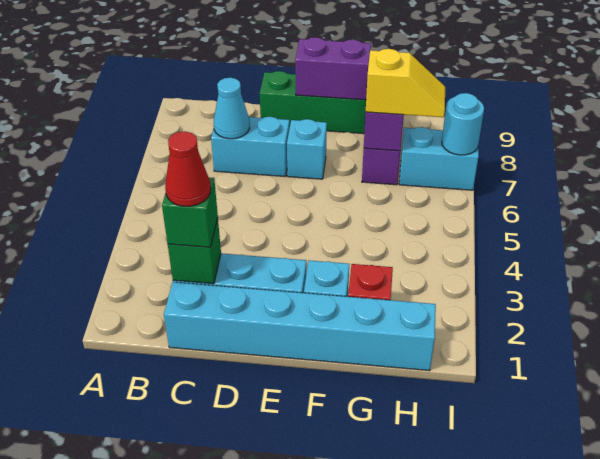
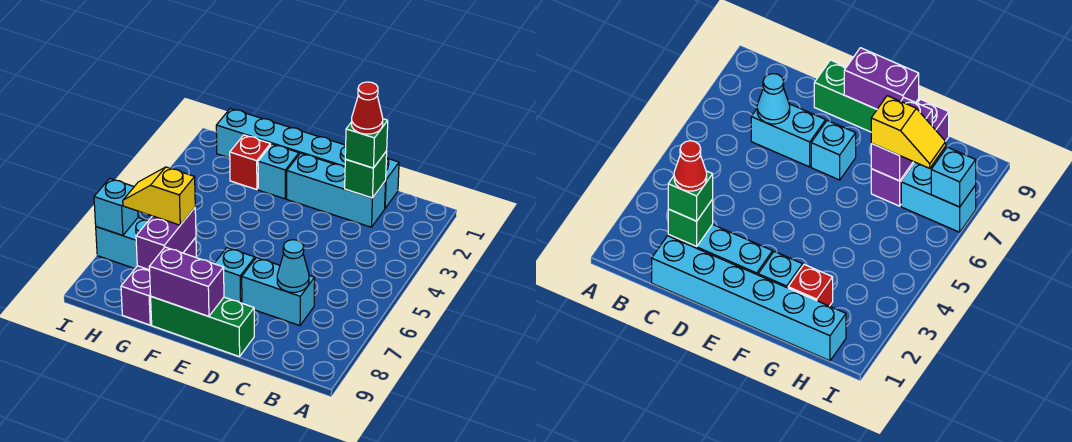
cyan 1x1 round brick [442,93,484,155] -> cyan 1x1 brick [94,178,138,236]

